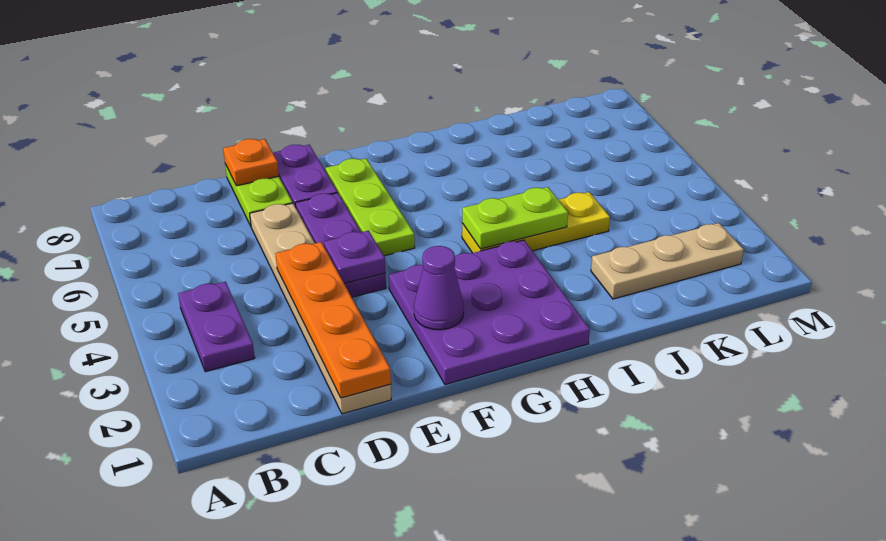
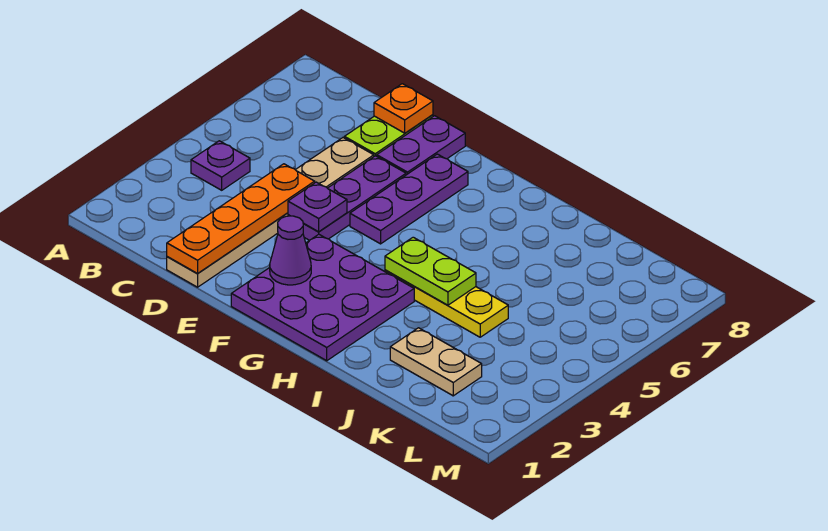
purple 1x2 plate [178,282,255,372] -> purple 1x1 plate [191,141,250,190]
lime 1x3 plate [326,158,415,256] -> purple 1x3 plate [350,154,468,244]
tan 1x3 plate [591,223,744,299] -> tan 1x2 plate [390,328,482,396]

